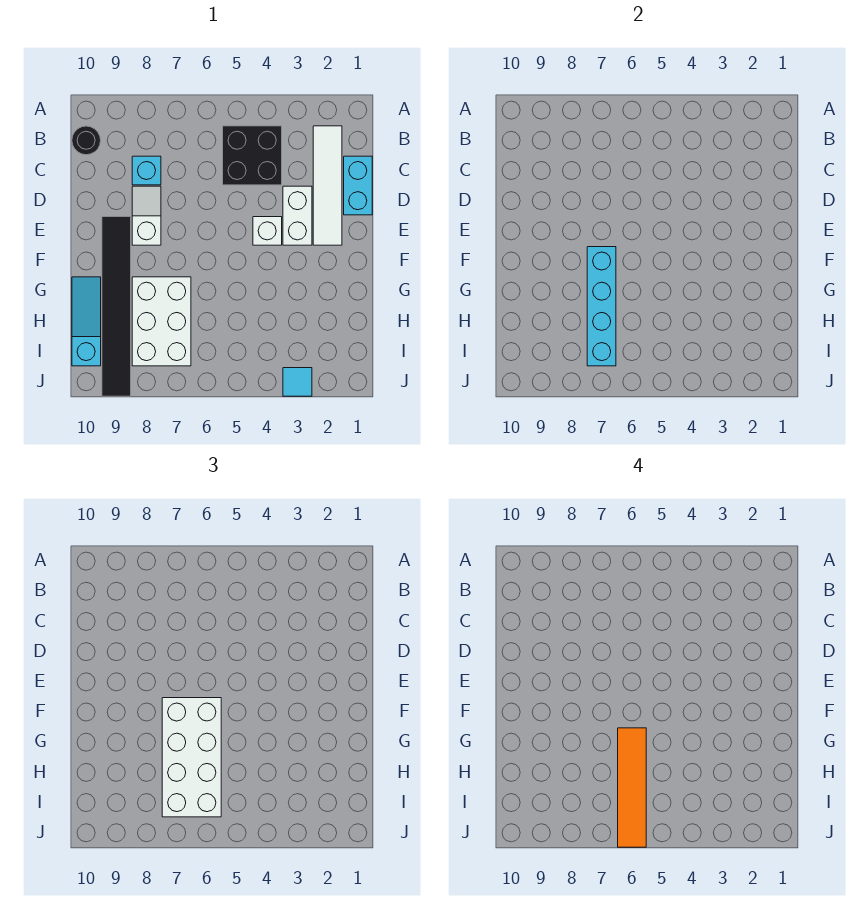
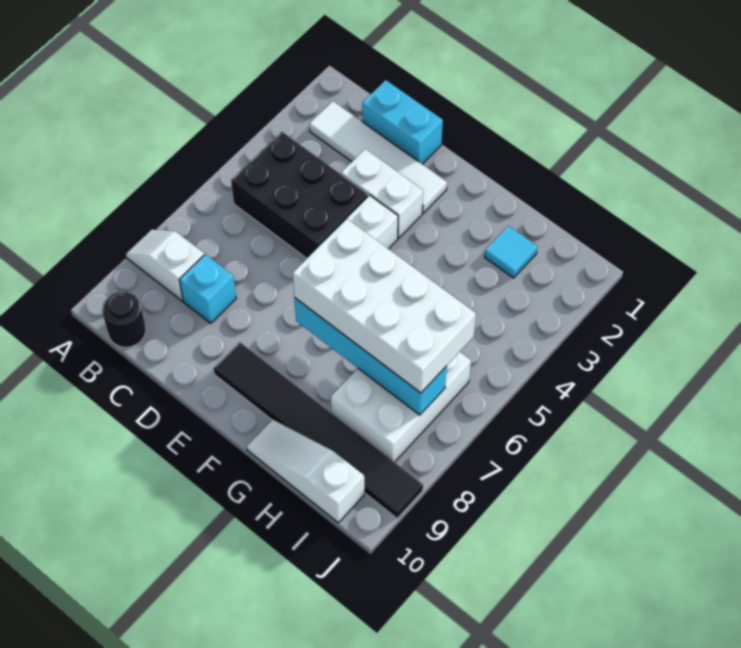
black 2x2 brick [223,126,282,185] -> black 2x3 brick [231,132,368,258]
white 1x2 slope [132,186,161,245] -> white 1x2 slope moved to [126,230,204,301]
orange 1x4 tile [618,728,646,847] -> none
white 2x3 brick [132,277,191,366] -> white 2x3 brick turned to [331,352,471,462]
cyan 1x3 slope [72,277,101,366] -> white 1x3 slope [247,419,364,523]
cyan 1x1 tile [283,368,312,396] -> cyan 1x1 tile moved to [485,226,538,278]

